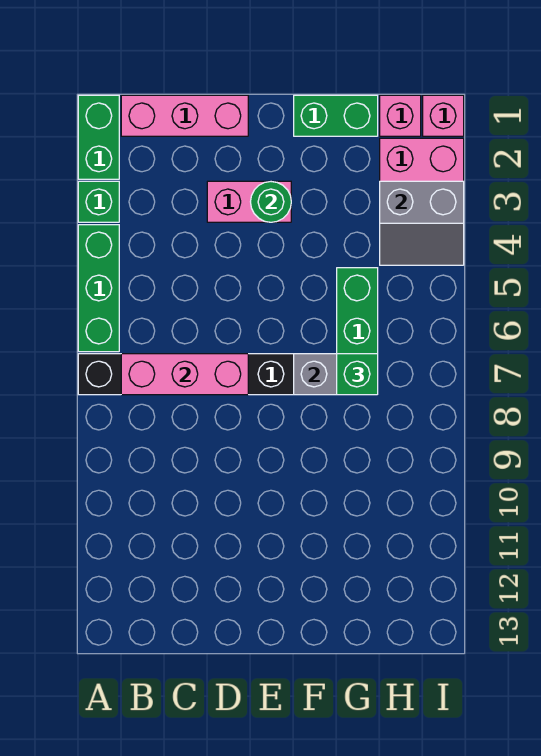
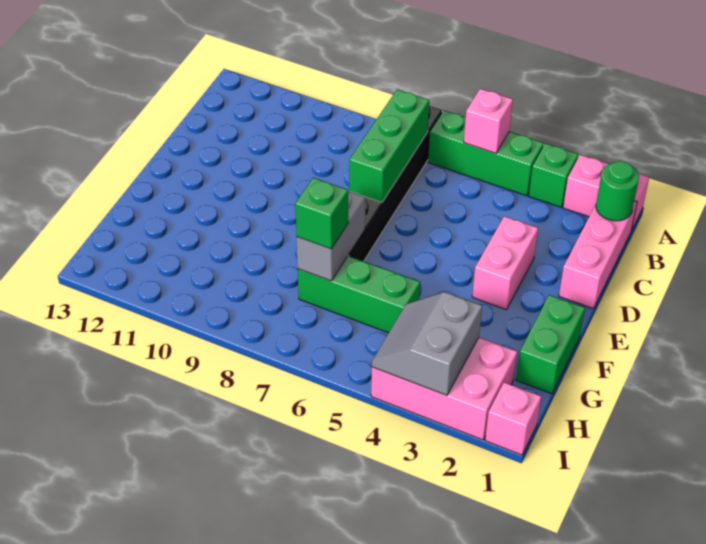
green 1x2 brick [78,95,119,179] -> pink 1x2 brick [563,155,649,231]
pink 1x3 brick [121,354,248,395] -> green 1x3 brick [349,89,429,202]
green 1x1 round brick [251,181,291,222] -> green 1x1 round brick moved to [596,161,639,221]
pink 1x1 brick [380,95,421,136] -> pink 1x1 brick moved to [464,89,513,153]

